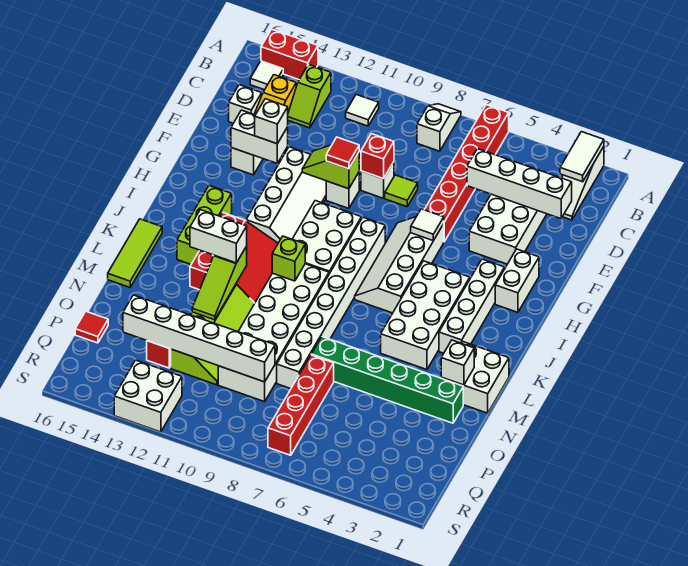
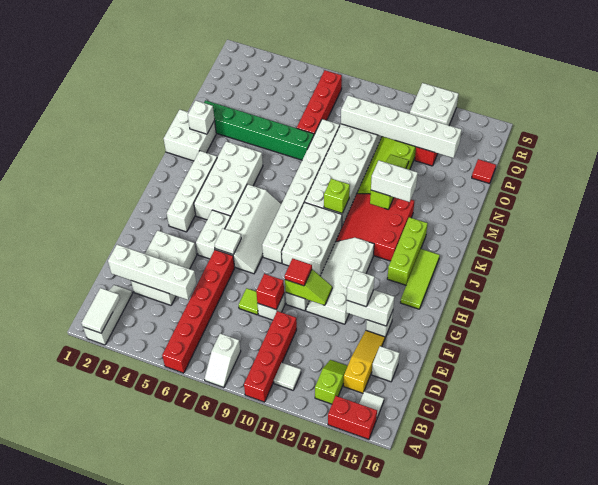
none -> red 1x4 brick [244,311,297,402]
white 1x2 brick [495,249,539,312] -> white 1x2 brick moved to [196,210,231,259]
lime 1x3 tile [108,219,162,287] -> lime 1x3 tile moved to [400,249,440,309]

